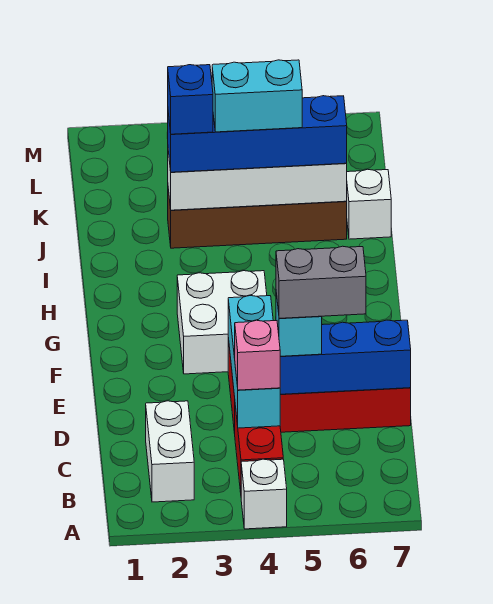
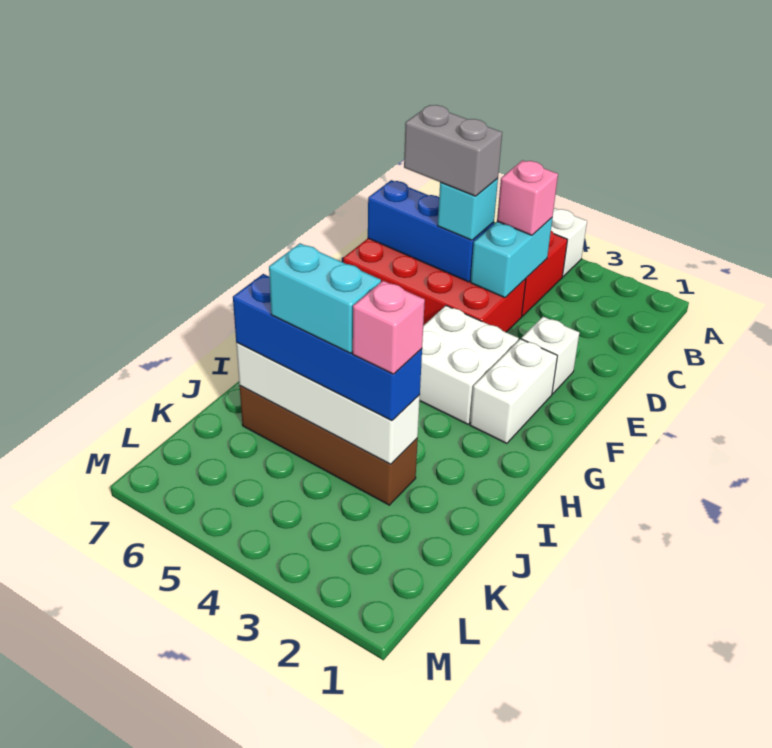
white 1x2 brick [146,401,194,502] -> white 1x2 brick moved to [470,339,557,443]
cyan 1x3 brick [228,296,281,428] -> cyan 1x2 brick [471,218,552,298]
blue 1x1 brick [168,65,213,134] -> pink 1x1 brick [353,281,425,374]
white 1x1 brick [346,169,391,239] -> white 1x1 brick moved to [521,317,579,394]

